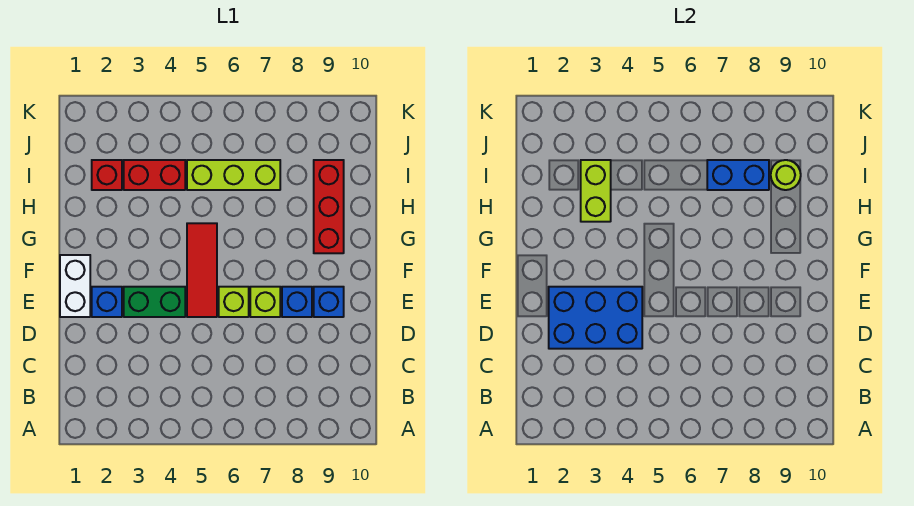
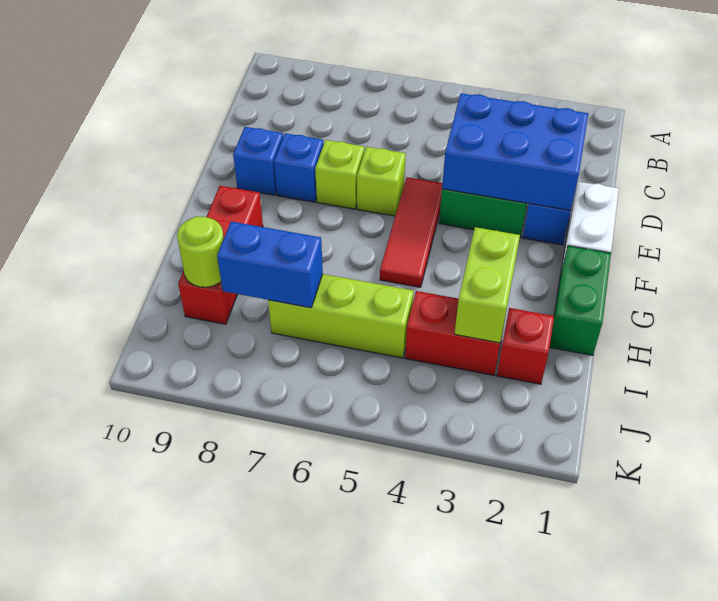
none -> green 1x2 brick [550,246,611,355]

